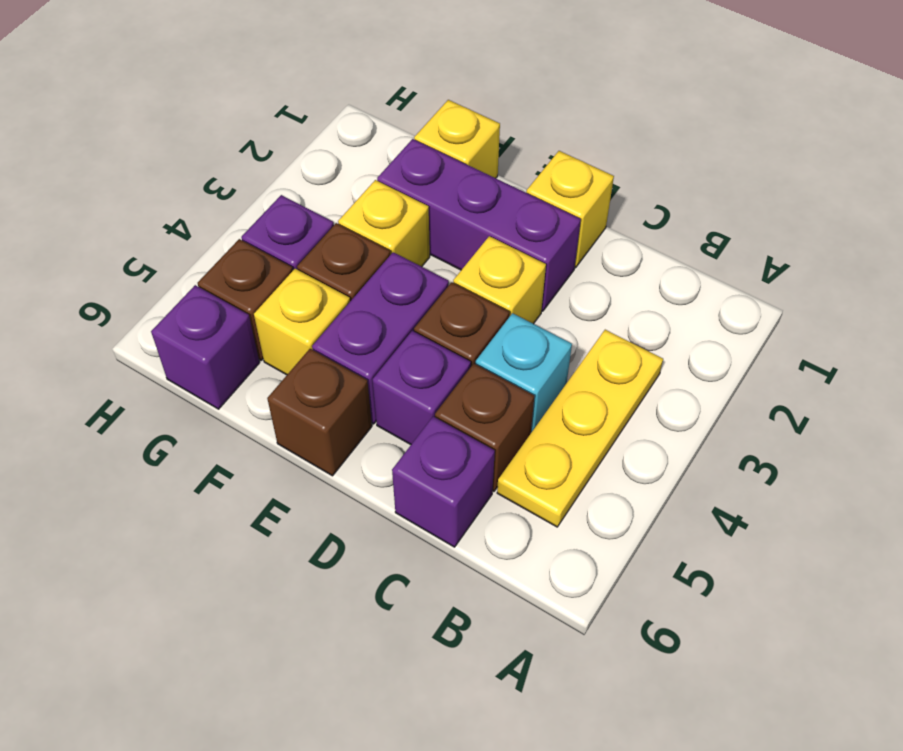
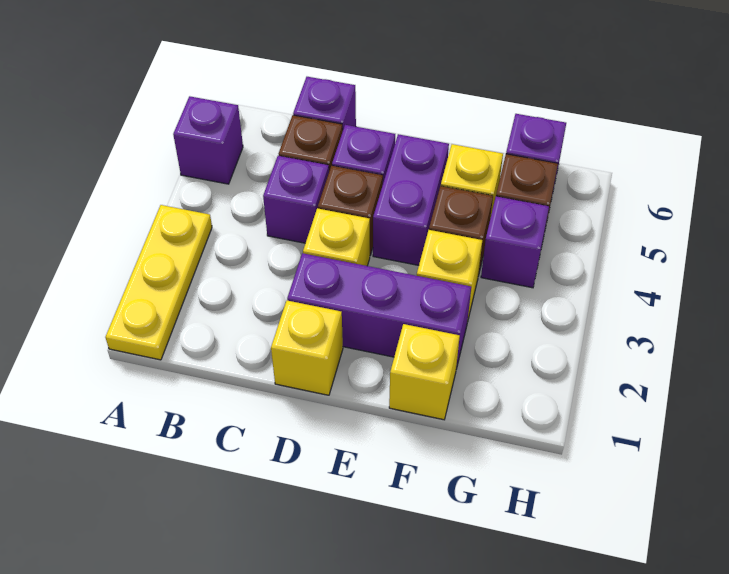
none -> purple 1x1 brick [173,96,243,184]
yellow 1x3 plate [497,330,663,527] -> yellow 1x3 plate moved to [105,205,212,360]
cyan 1x1 brick [476,313,572,433] -> purple 1x1 brick [263,156,329,243]
brown 1x1 brick [267,349,372,476] -> none

